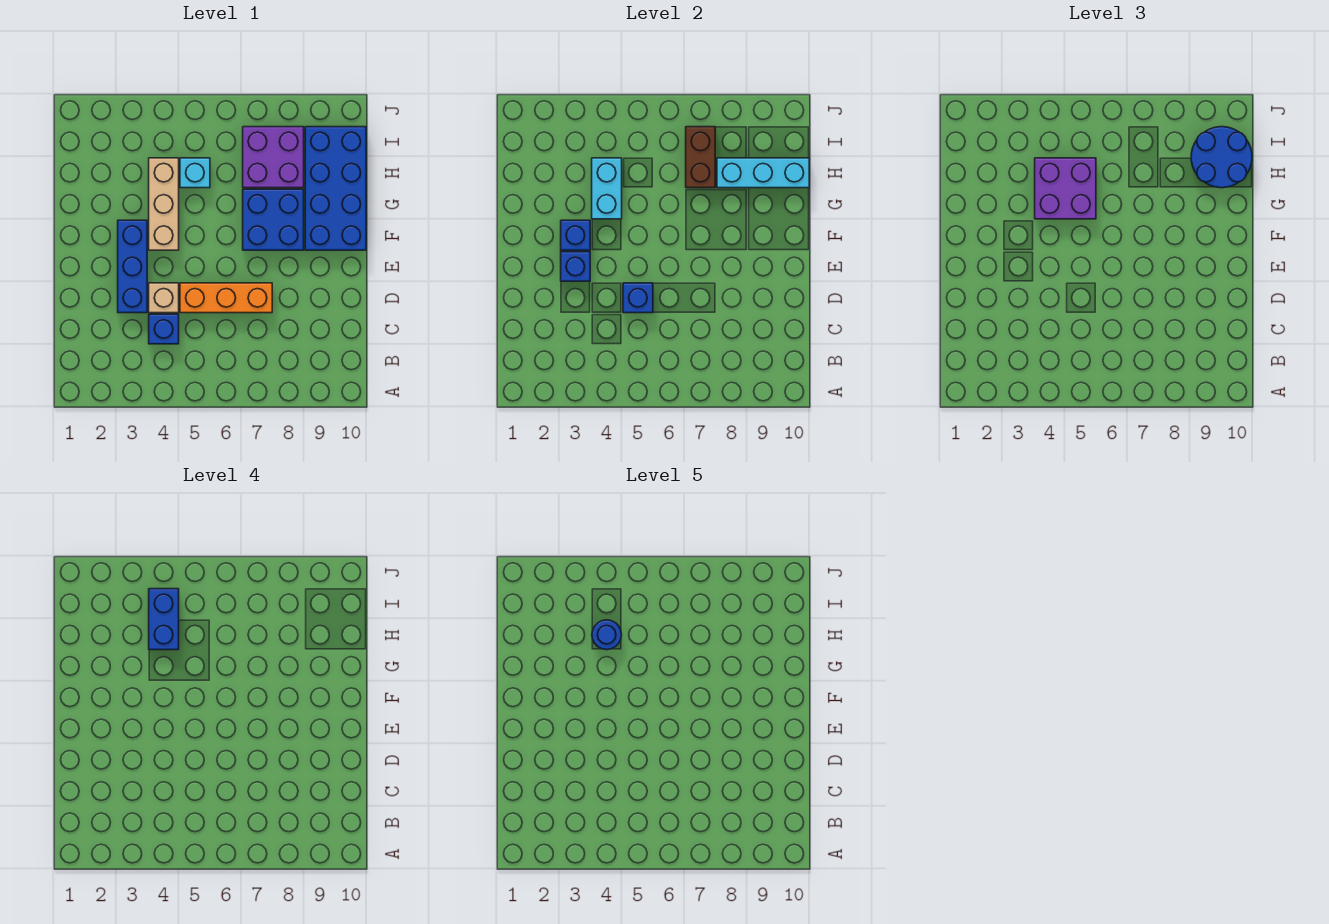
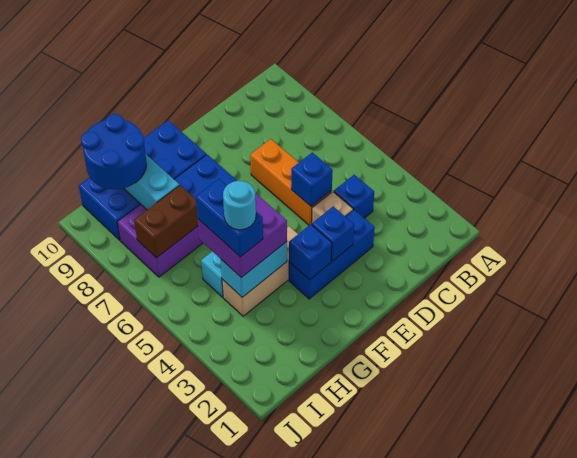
blue 1x2 brick [149,589,179,650] -> blue 1x2 brick turned to [196,179,263,257]
blue 1x1 round brick [592,620,622,650] -> cyan 1x1 round brick [223,181,256,230]

